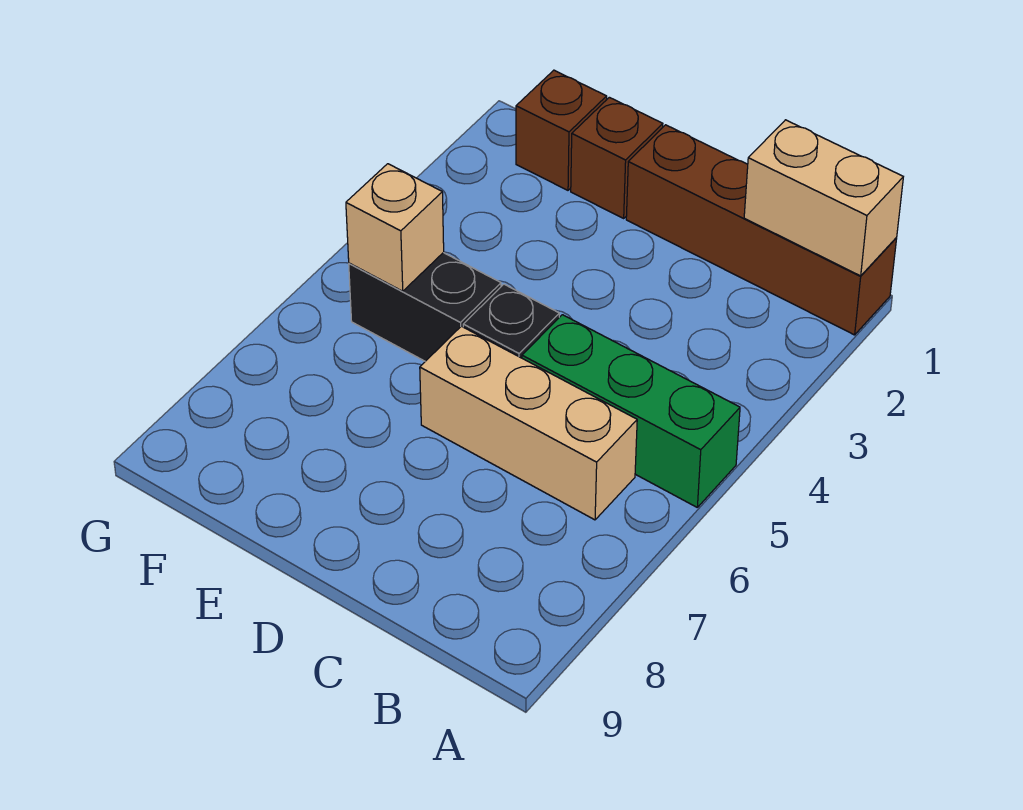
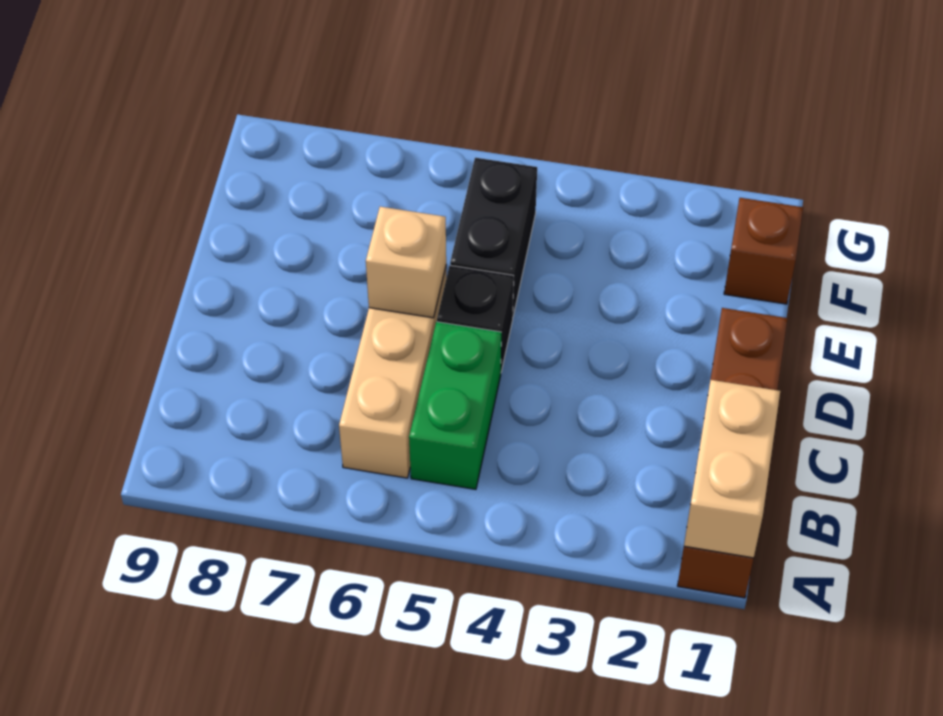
green 1x3 brick [522,315,740,507] -> green 1x2 brick [409,322,501,489]
brown 1x1 brick [571,97,663,218] -> none
tan 1x1 brick [346,164,444,291] -> tan 1x1 brick moved to [366,207,446,318]

